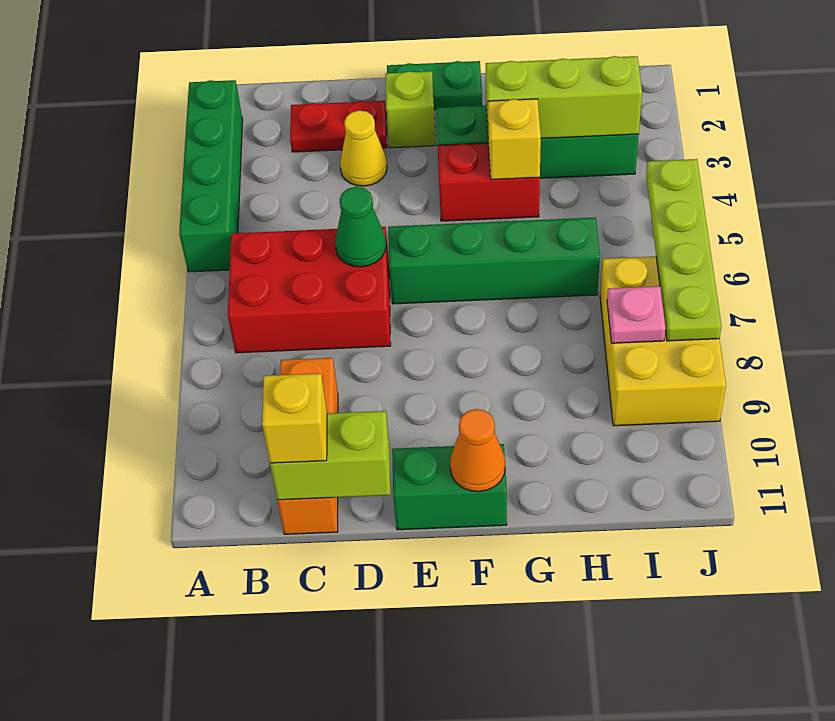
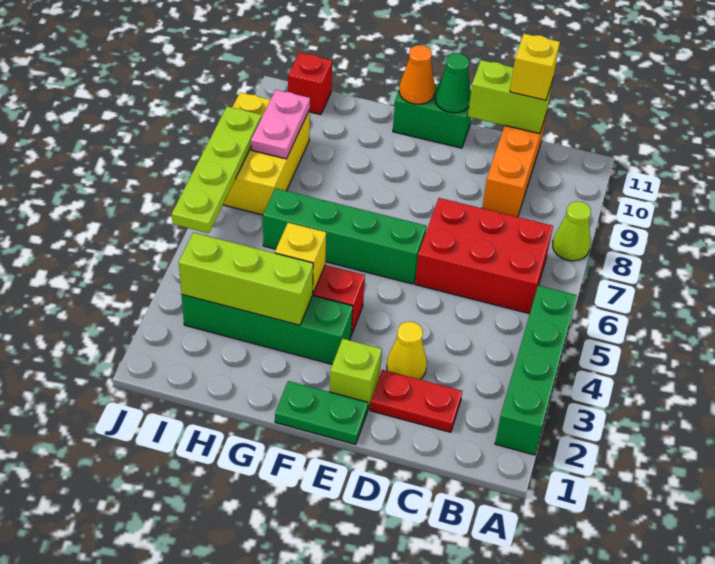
none -> lime 1x1 cone [553,201,591,261]
green 1x1 cone [335,187,386,267] -> green 1x1 cone moved to [435,54,471,113]
pink 1x1 plate [607,286,666,343] -> pink 1x2 plate [251,90,310,159]
none -> red 1x1 brick [288,53,332,115]

